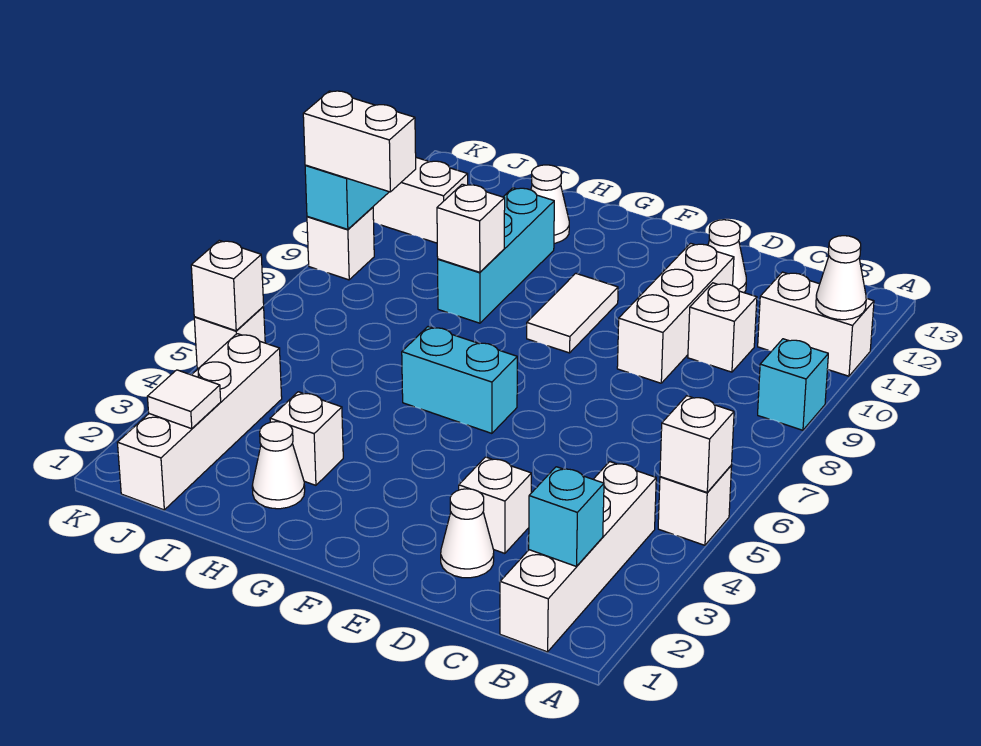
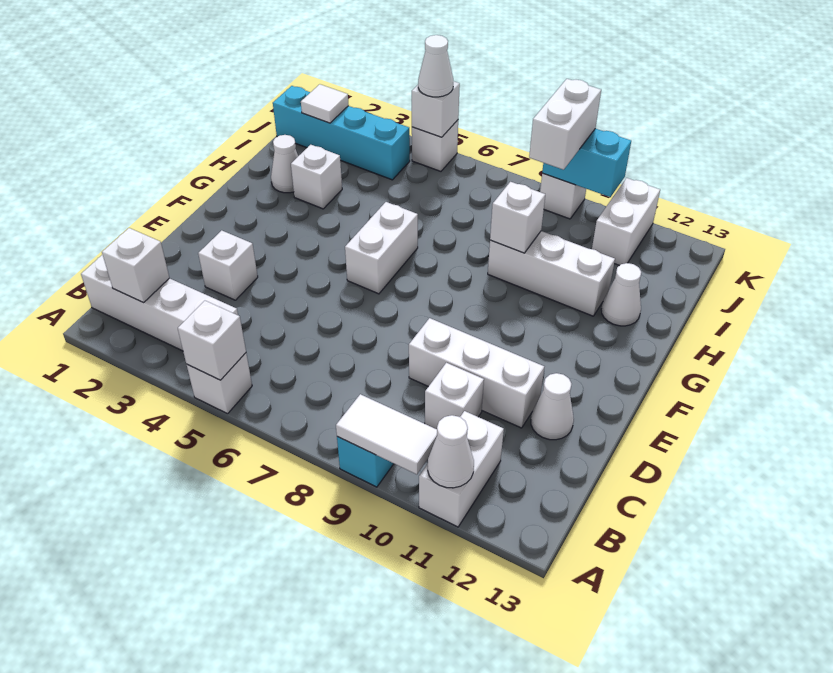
cyan 1x1 brick [529,467,604,567] -> white 1x1 brick [102,228,169,303]
white 1x1 cone [441,489,494,578] -> white 1x1 cone moved to [418,35,453,97]
cyan 1x2 brick [402,327,517,433] -> white 1x2 brick [345,202,418,294]
white 1x2 tile [527,273,618,353] -> white 1x2 tile moved to [336,394,437,474]
cyan 1x3 brick [438,188,554,323] -> white 1x3 brick [488,231,615,316]
white 1x4 brick [117,334,282,510] -> cyan 1x4 brick [273,86,410,180]

